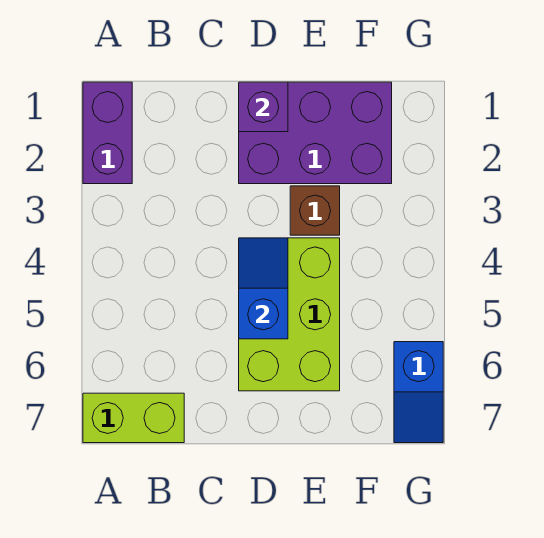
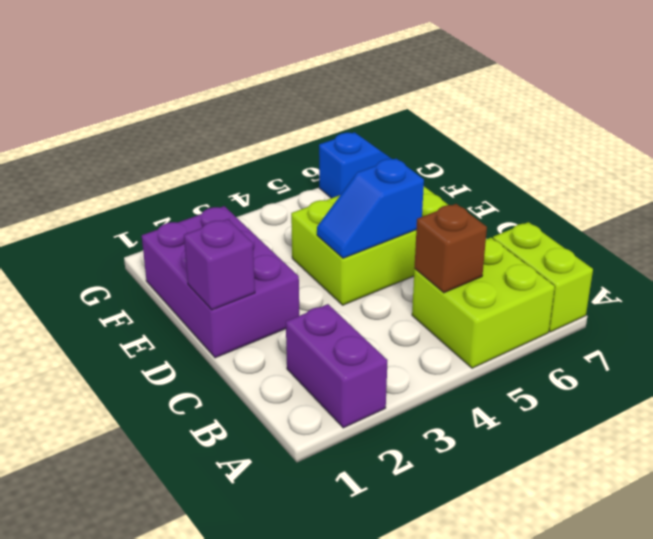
purple 1x2 brick [83,82,132,184] -> purple 1x2 brick turned to [286,304,388,428]
none -> lime 2x2 brick [412,238,555,368]
brown 1x1 brick [290,186,340,235] -> brown 1x1 brick moved to [415,204,487,293]

